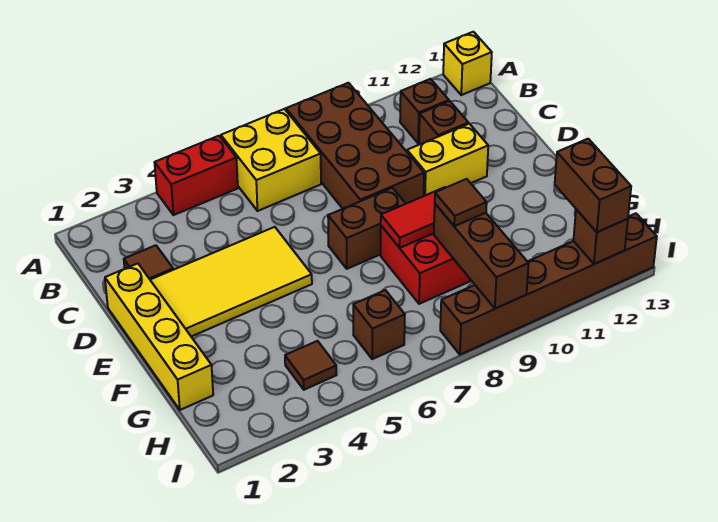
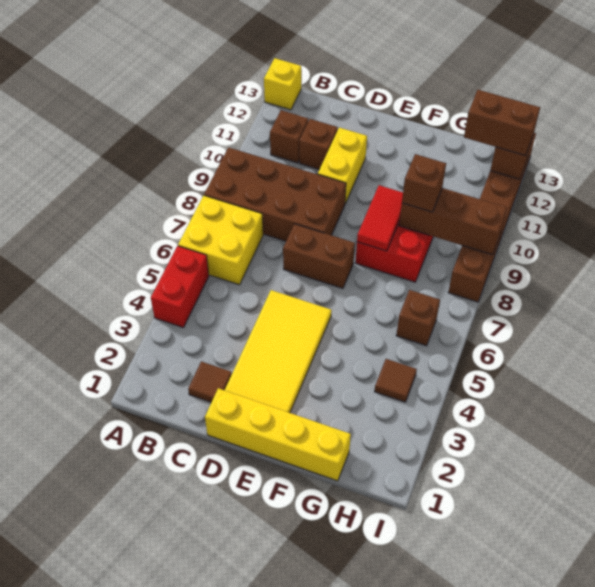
brown 1x2 brick [328,188,406,269] -> brown 1x2 brick turned to [283,224,355,288]
brown 1x1 tile [435,179,487,226] -> brown 1x1 brick [402,154,446,212]

